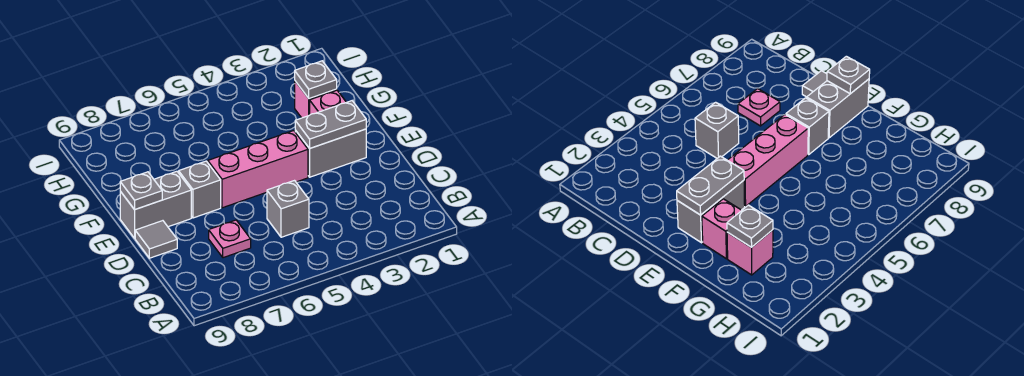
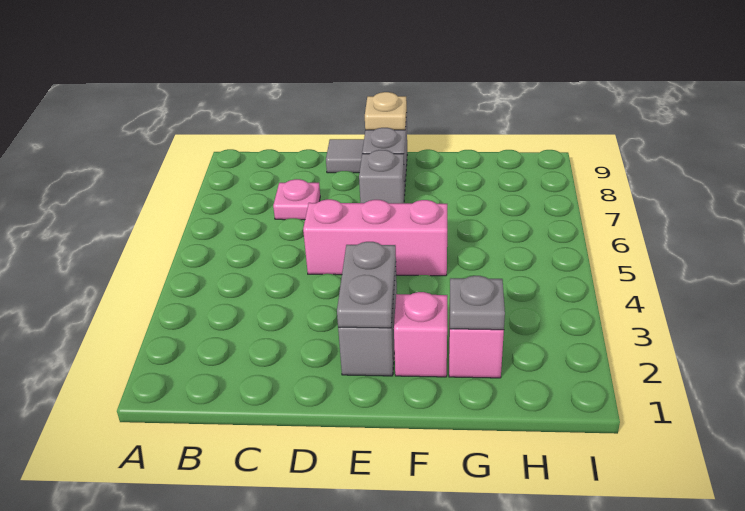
grey 1x1 brick [267,181,309,237] -> none
pink 1x3 brick [208,131,308,208] -> pink 1x3 brick turned to [303,199,447,276]
grey 1x1 plate [120,172,162,210] -> tan 1x1 plate [365,92,407,130]

